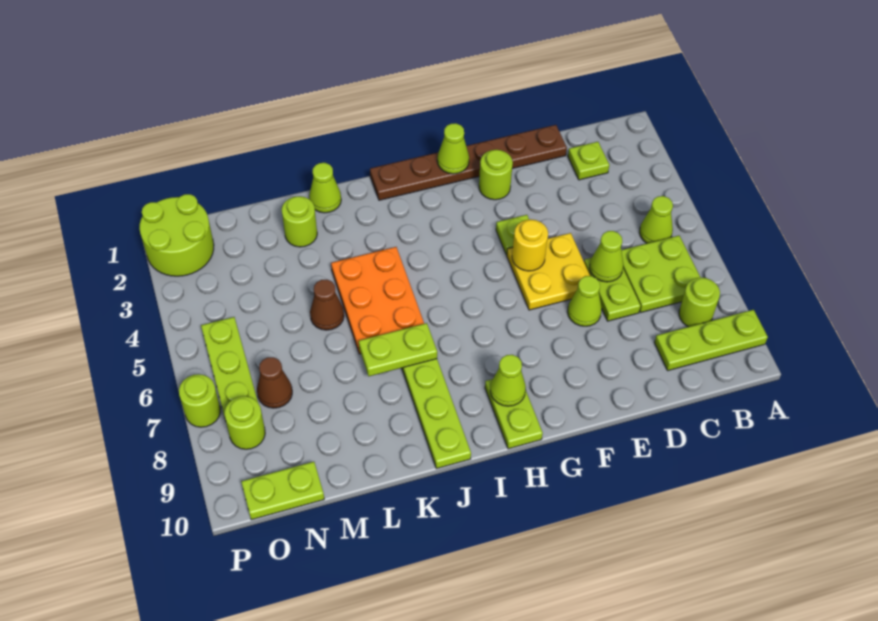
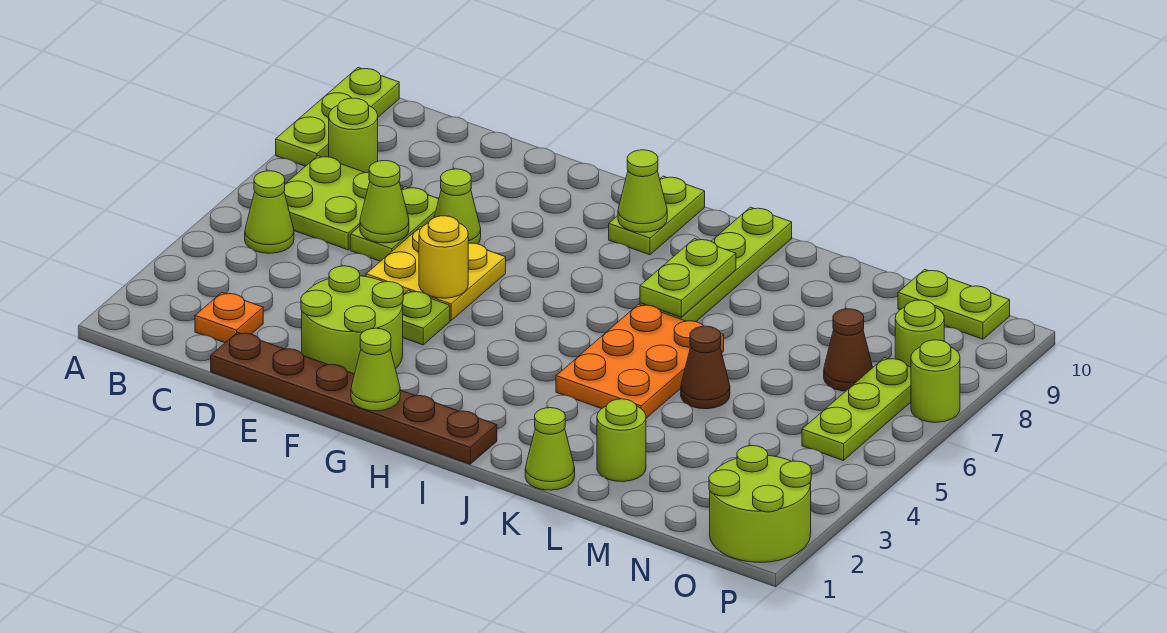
lime 1x3 plate [654,310,768,371] -> lime 1x3 plate turned to [276,68,399,166]
lime 1x1 plate [568,142,609,180] -> orange 1x1 plate [195,293,263,343]
lime 1x1 round brick [479,150,513,200] -> lime 2x2 round brick [301,266,403,374]
lime 1x2 plate [359,323,437,376] -> lime 1x2 plate turned to [640,239,736,317]

